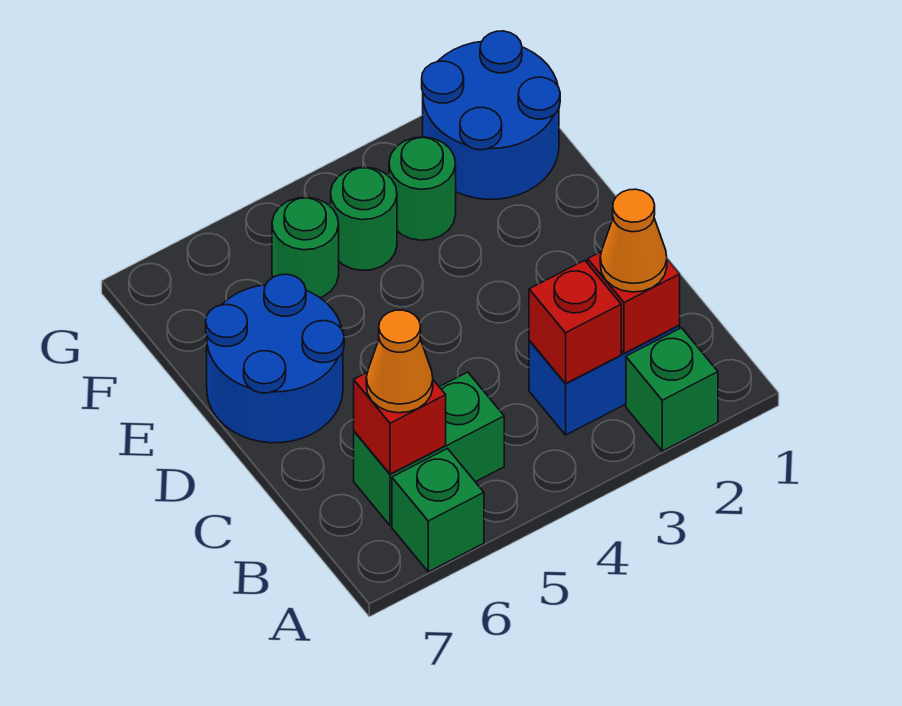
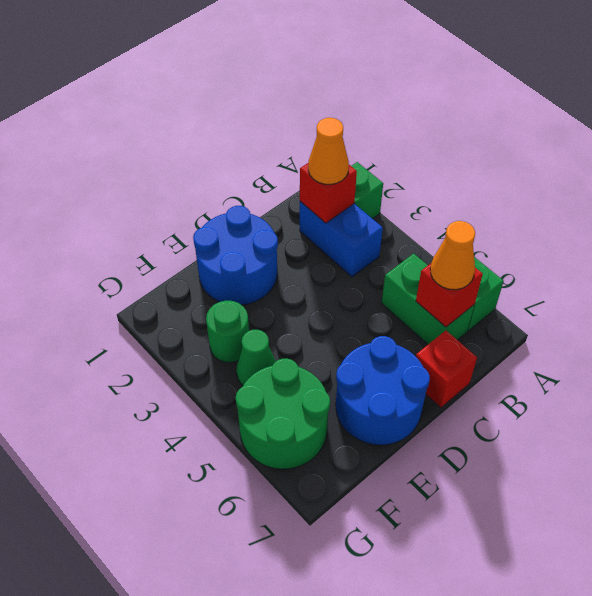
red 1x1 brick [529,260,621,383] -> red 1x1 brick moved to [416,330,477,408]
blue 2x2 round brick [422,31,560,200] -> blue 2x2 round brick moved to [193,206,278,305]
green 1x1 round brick [331,167,397,270] -> green 1x1 cone [236,330,276,385]
green 1x1 round brick [272,197,339,298] -> green 2x2 round brick [236,358,330,469]

